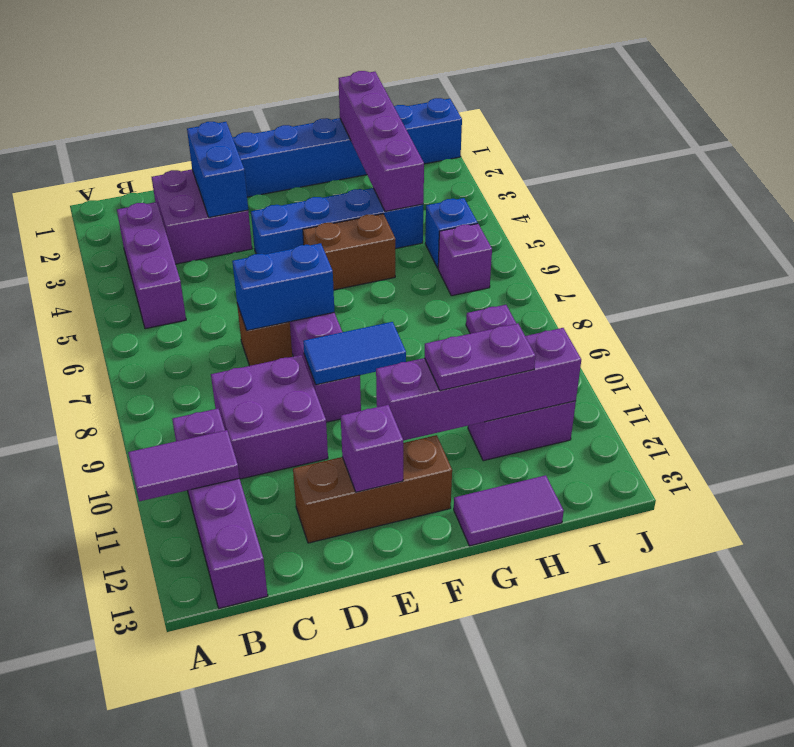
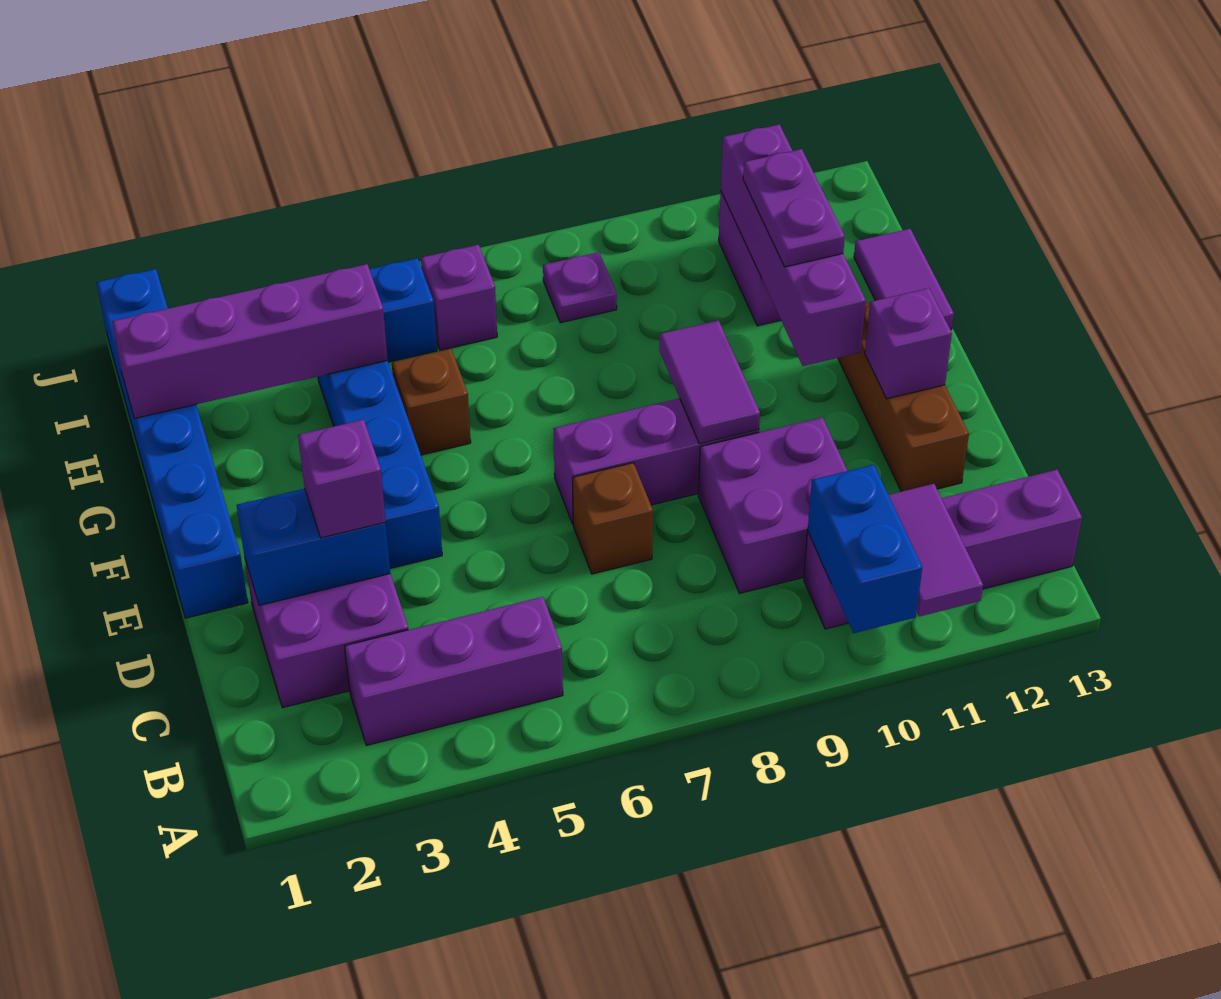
none -> purple 1x1 brick [298,420,386,538]
blue 1x2 brick [232,243,334,330] -> blue 1x2 brick moved to [808,465,922,633]
blue 1x2 tile [303,322,406,385] -> purple 1x2 tile [659,320,760,444]
brown 1x2 brick [303,214,395,290] -> brown 1x1 brick [392,349,471,455]

